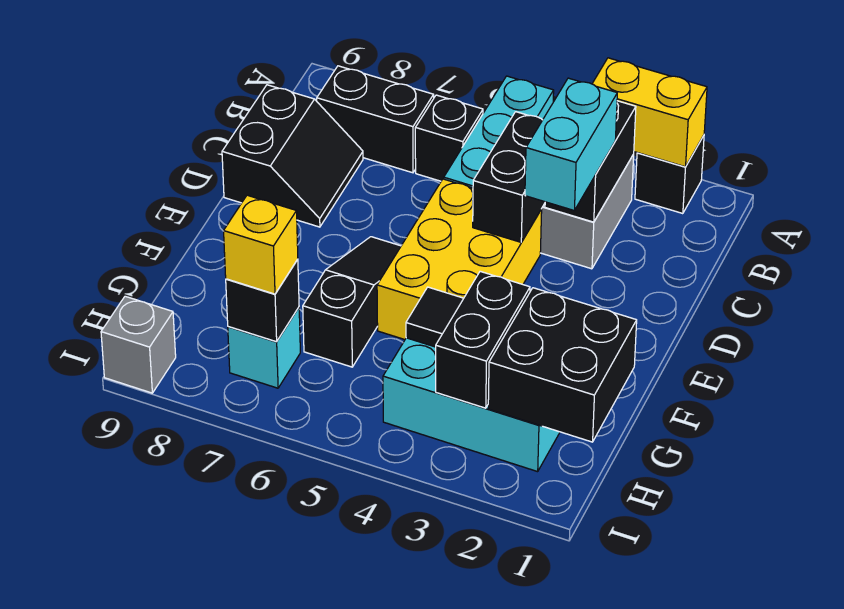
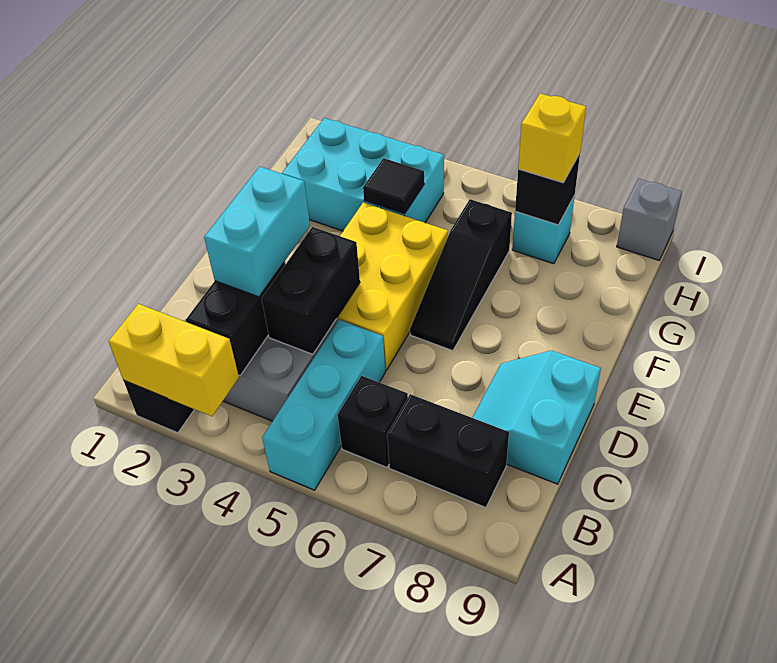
black 2x2 slope [222,85,363,227] -> cyan 2x2 slope [472,351,601,484]
black 2x2 brick [488,288,637,442] -> none
black 1x2 brick [436,271,530,408] -> none

